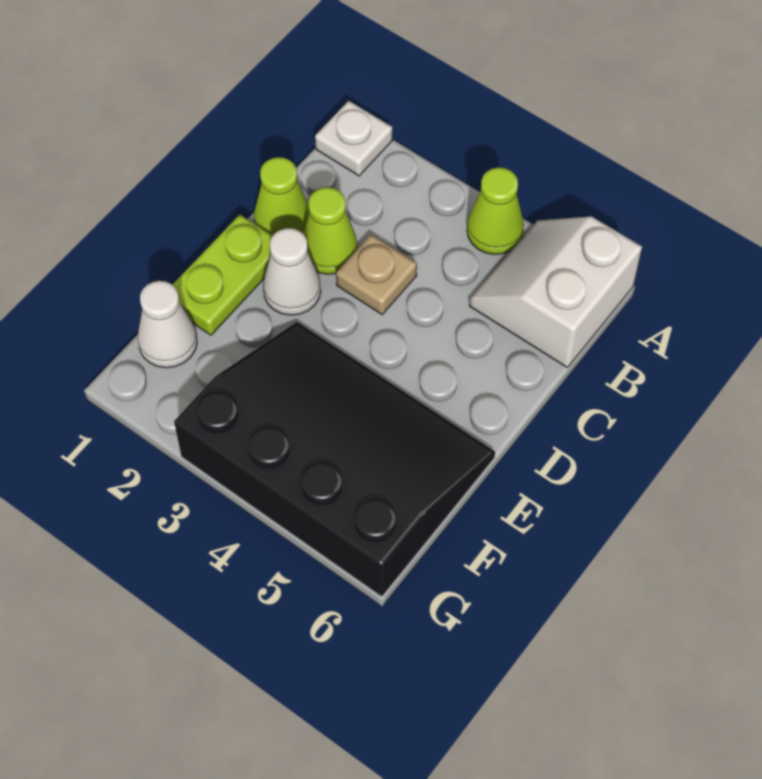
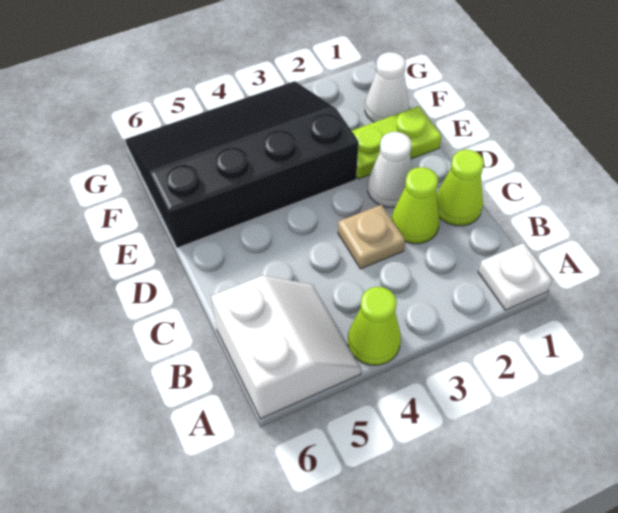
lime 1x2 plate [173,215,273,335] -> lime 1x2 plate turned to [352,106,442,179]
black 3x4 slope [174,322,495,597] -> black 3x4 slope turned to [126,81,359,248]

